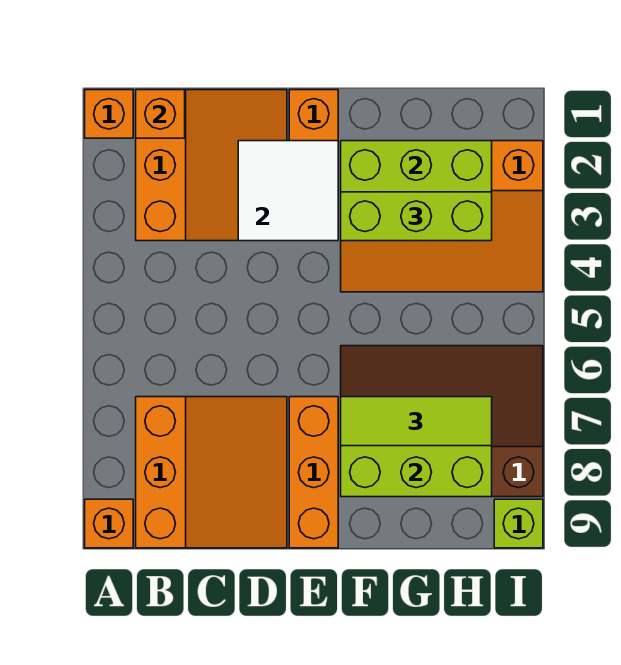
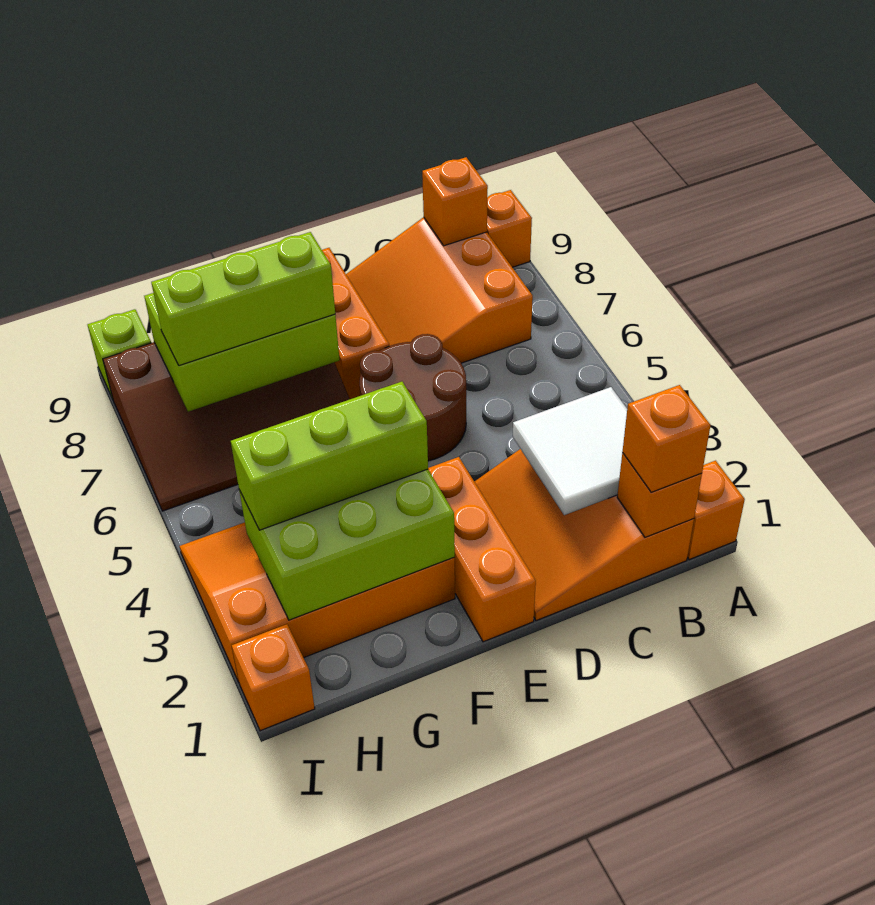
none -> orange 1x1 brick [622,385,710,492]
none -> orange 1x1 brick [422,157,488,246]
white 2x2 tile [238,141,338,241] -> white 2x2 tile moved to [513,387,627,515]
none -> brown 2x2 round brick [360,334,466,461]
lime 1x3 tile [341,397,492,446] -> lime 1x3 brick [151,232,335,366]
none -> orange 1x1 brick [232,624,315,731]

